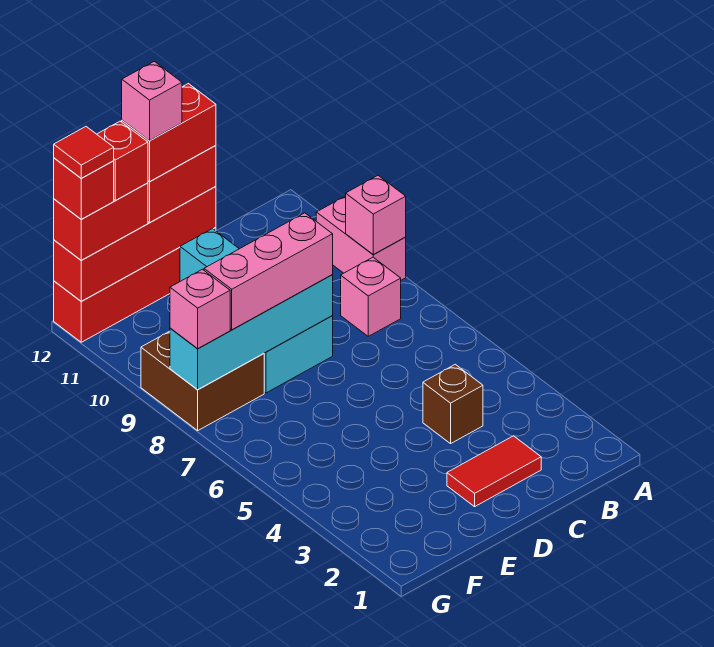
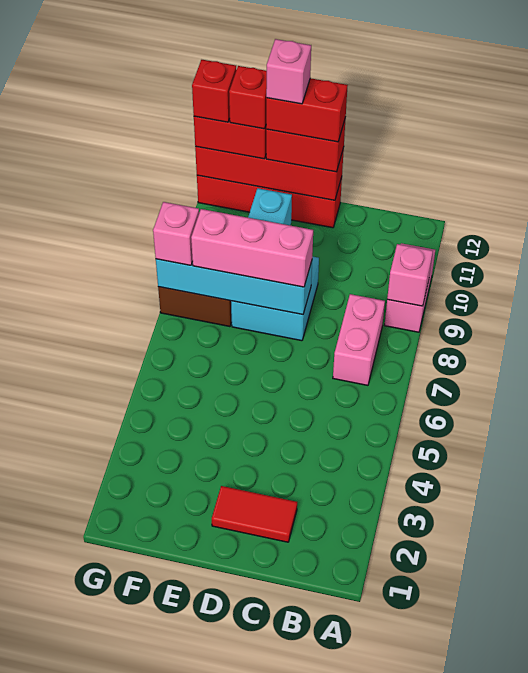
pink 1x1 brick [341,257,401,336] -> pink 1x2 brick [333,294,385,385]
brown 1x1 brick [423,364,483,444] -> none
red 1x1 tile [54,127,114,178] -> none

